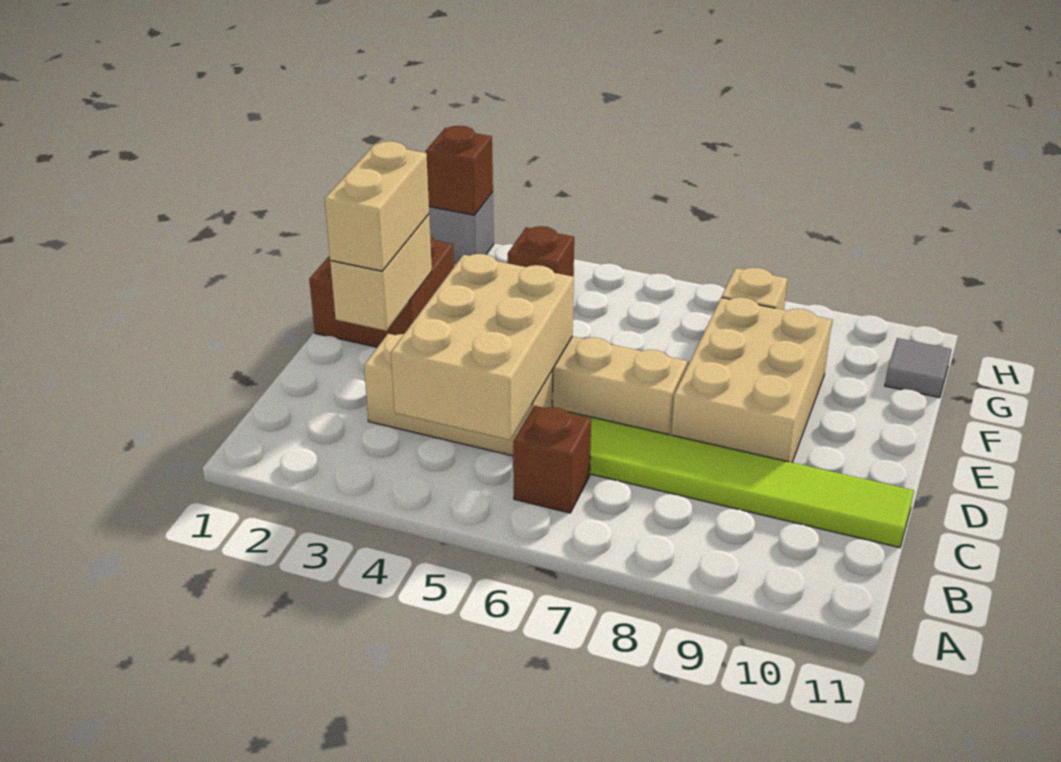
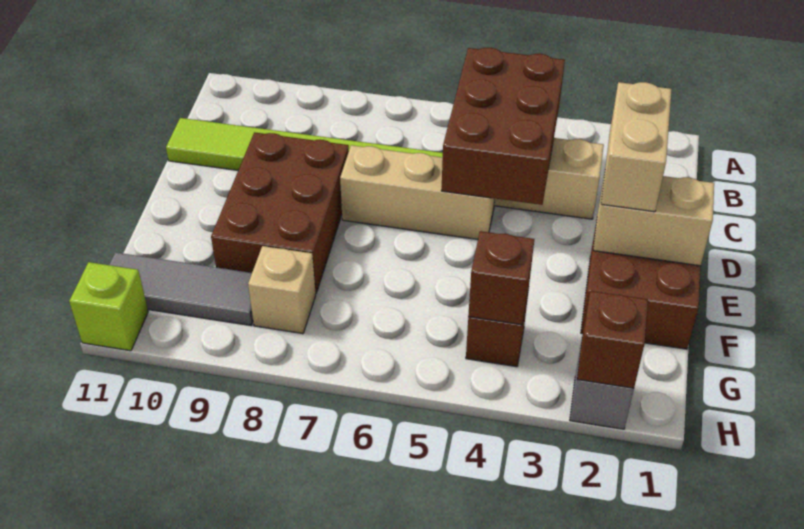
tan 2x3 brick [391,254,574,440] -> brown 2x3 brick [441,48,565,205]
brown 1x1 brick [513,406,591,513] -> brown 1x1 brick moved to [468,231,534,325]
tan 1x2 brick [330,214,432,331] -> tan 1x2 brick turned to [593,173,714,266]
tan 2x3 brick [671,297,832,462] -> brown 2x3 brick [211,132,349,293]
grey 1x1 tile [885,338,951,398] -> grey 1x3 tile [109,252,253,325]
none -> lime 1x1 brick [69,262,148,351]

